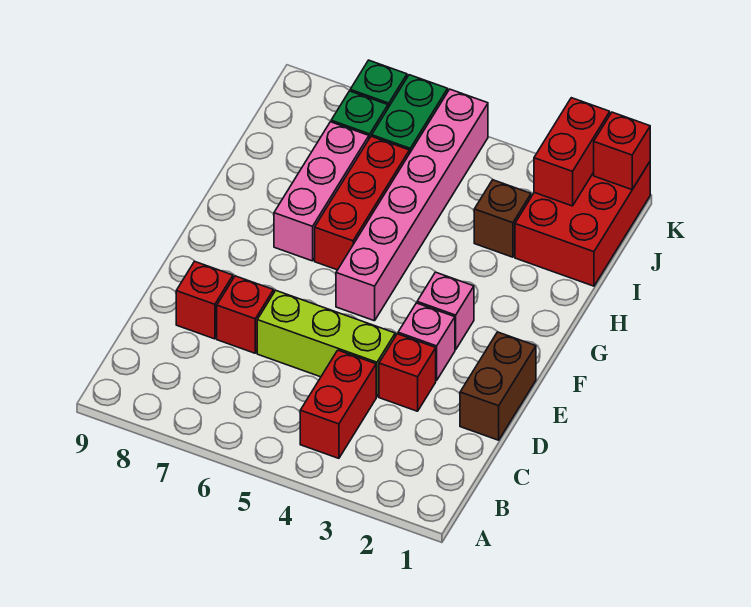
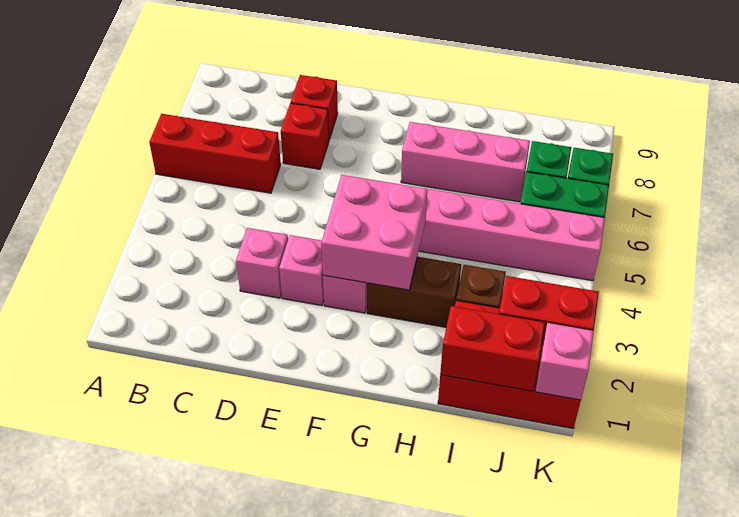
red 1x2 brick [300,350,376,458] -> red 1x2 brick moved to [440,306,545,391]
brown 1x2 brick [460,332,536,440] -> brown 1x2 brick moved to [367,257,461,327]
red 1x1 brick [379,334,436,411] -> pink 1x1 brick [236,228,288,298]
lime 1x3 brick [257,290,395,397] -> none
none -> pink 2x2 brick [321,175,427,290]
red 1x3 brick [315,136,409,270] -> red 1x3 brick moved to [149,114,281,193]
red 1x1 brick [594,112,650,190] -> pink 1x1 brick [535,323,594,400]

